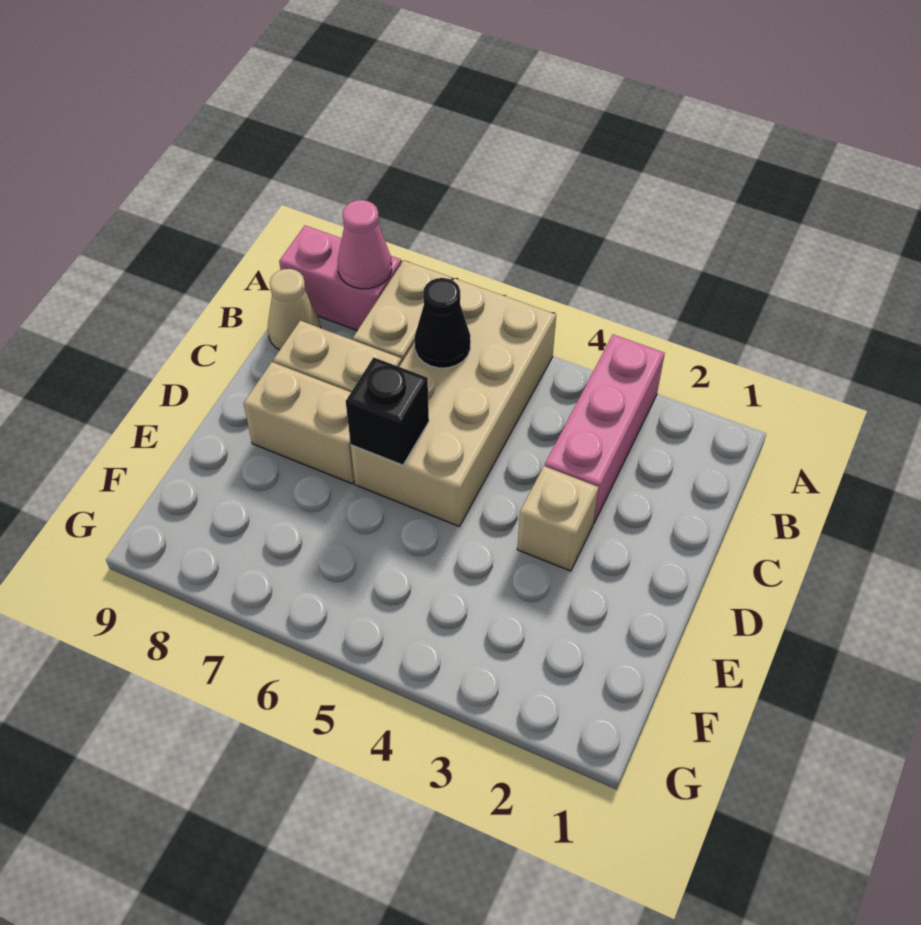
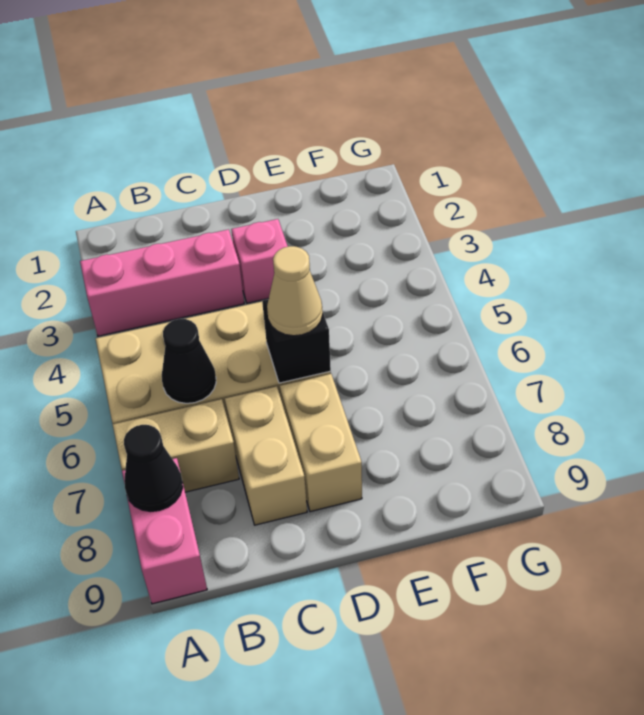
pink 1x1 cone [338,200,392,289] -> black 1x1 cone [124,425,183,511]
tan 1x1 cone [268,269,321,350] -> tan 1x1 cone moved to [267,246,323,336]
tan 1x1 brick [517,466,599,571] -> pink 1x1 brick [231,219,288,303]

